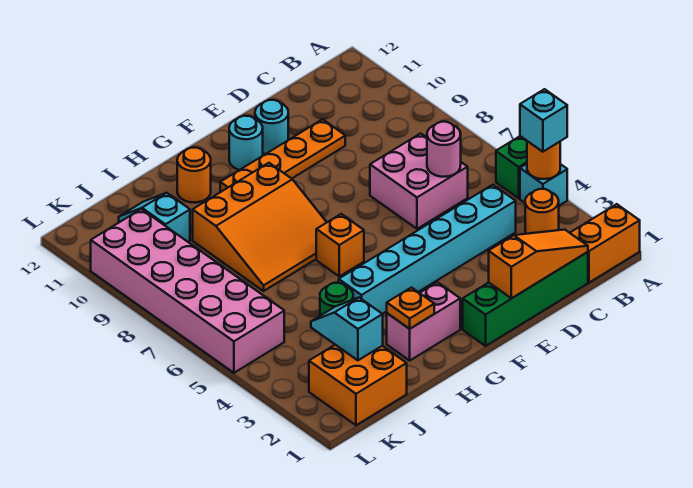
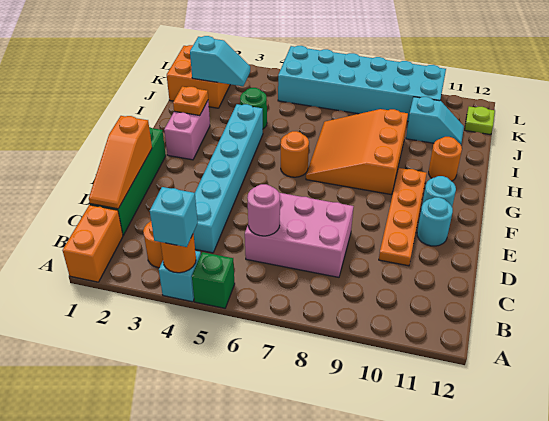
pink 2x2 brick [370,133,468,229] -> pink 2x3 brick [245,193,354,277]
orange 1x1 brick [316,214,364,276] -> orange 1x1 round brick [281,131,309,177]
pink 2x6 brick [91,209,284,373] -> cyan 2x6 brick [278,46,446,121]
none -> lime 1x1 plate [465,106,495,135]

